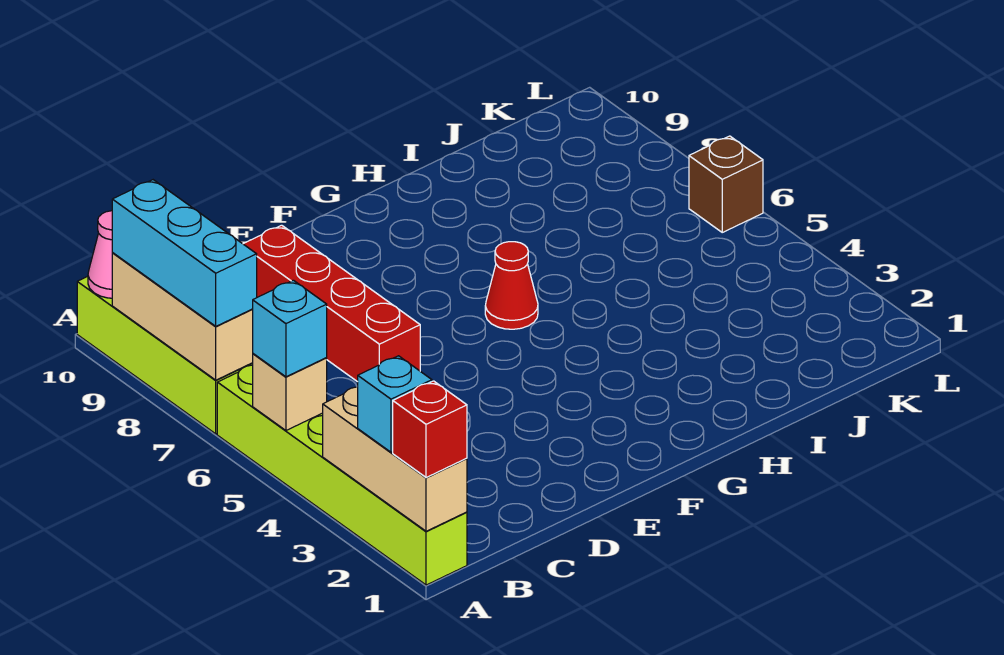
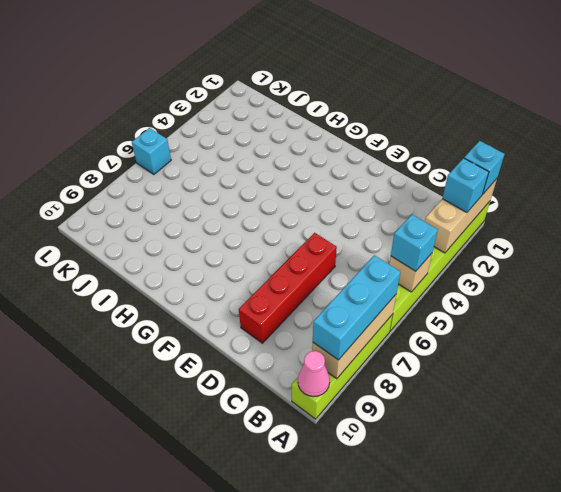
red 1x1 brick [393,381,467,478] -> cyan 1x1 brick [464,141,504,194]
red 1x1 cone [485,242,538,329] -> none
brown 1x1 brick [689,136,763,232] -> cyan 1x1 brick [132,128,171,174]

